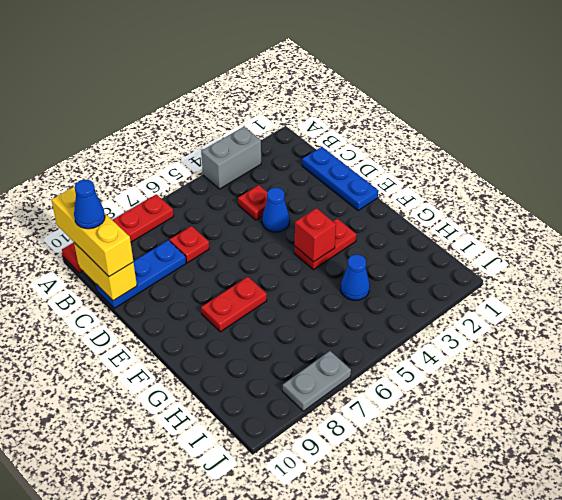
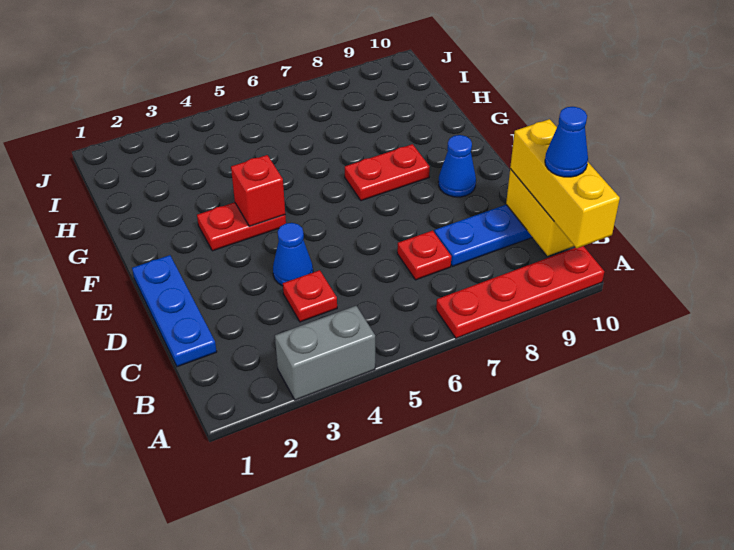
blue 1x1 cone [341,255,370,300] -> blue 1x1 cone moved to [439,135,476,197]
grey 1x2 plate [283,351,351,411] -> none

